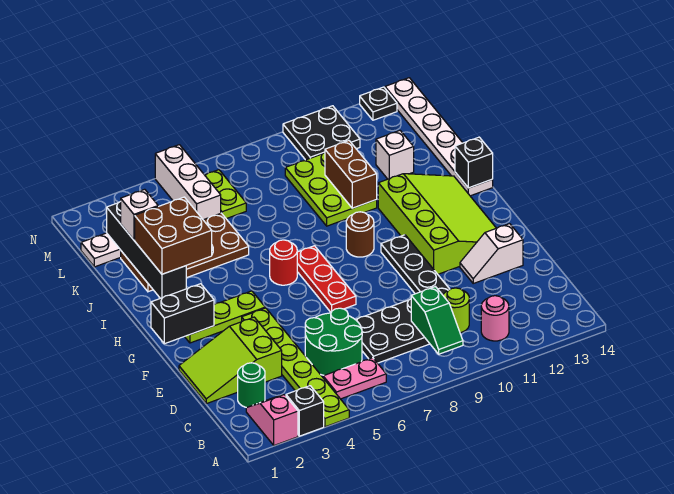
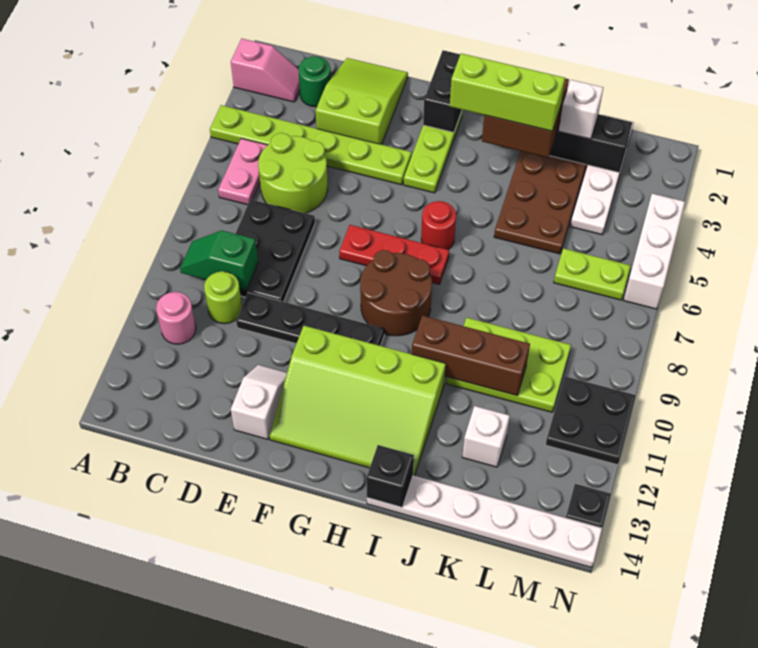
black 1x1 brick [286,386,324,436] -> none
green 2x2 round brick [305,308,362,375] -> lime 2x2 round brick [258,133,328,213]
none -> lime 1x3 brick [450,53,565,131]
brown 1x1 round brick [346,212,374,257] -> brown 2x2 round brick [360,250,432,336]
brown 1x2 brick [325,141,377,208] -> brown 1x3 brick [412,315,530,396]
white 1x3 brick [155,145,221,220] -> white 1x3 brick turned to [624,194,685,309]

